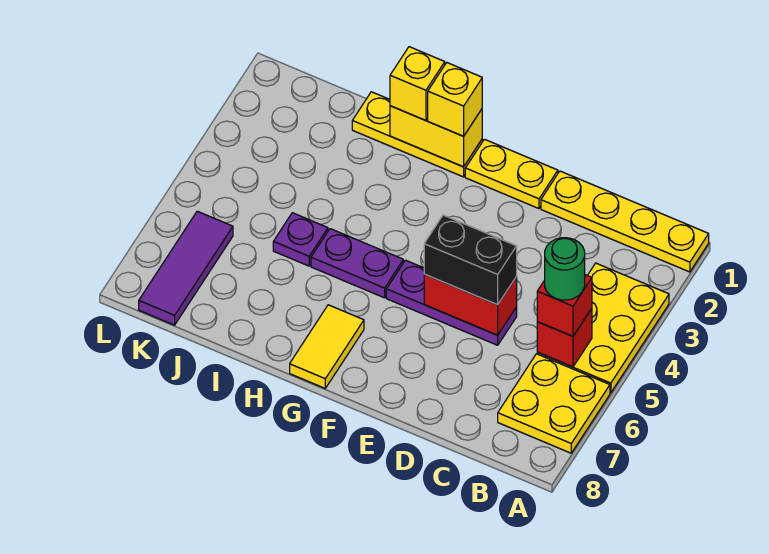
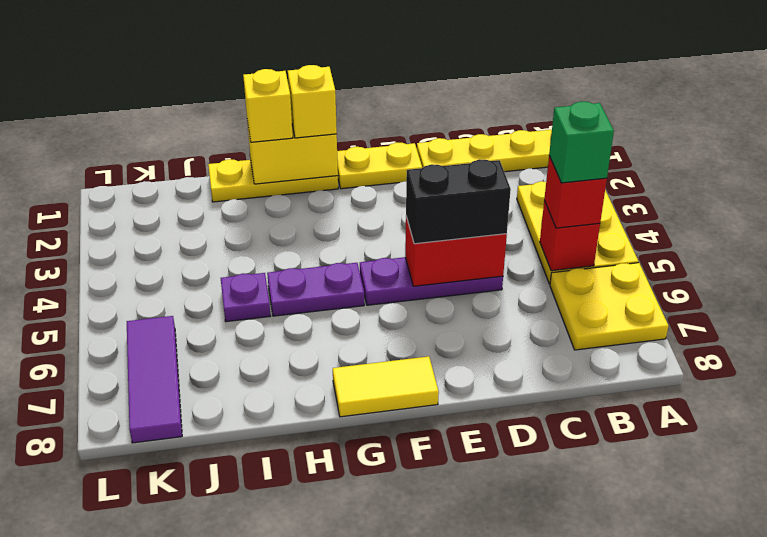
green 1x1 round brick [545,238,585,300] -> green 1x1 brick [549,102,614,183]
yellow 1x2 tile [290,305,364,388] -> yellow 1x2 tile turned to [333,356,439,417]

